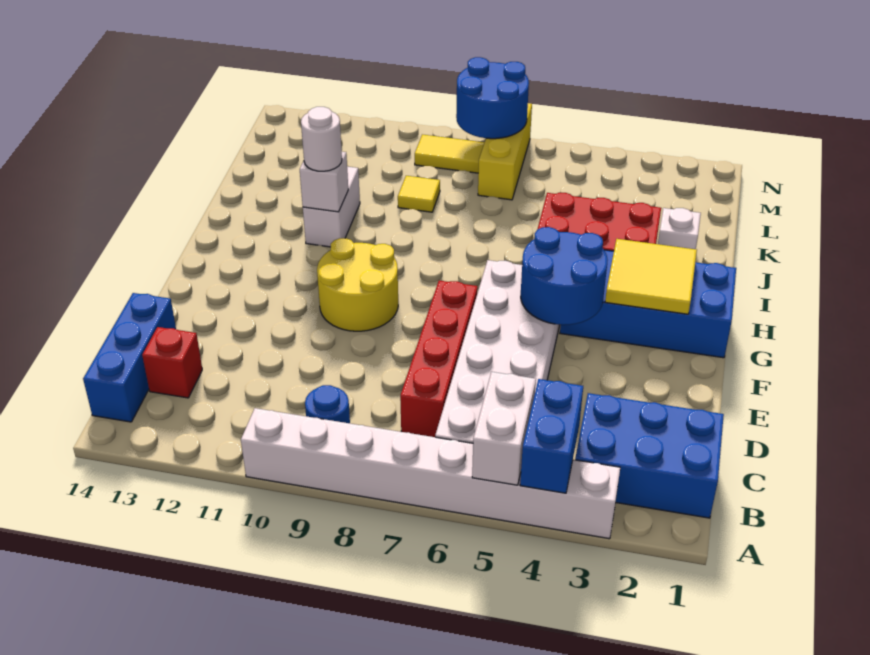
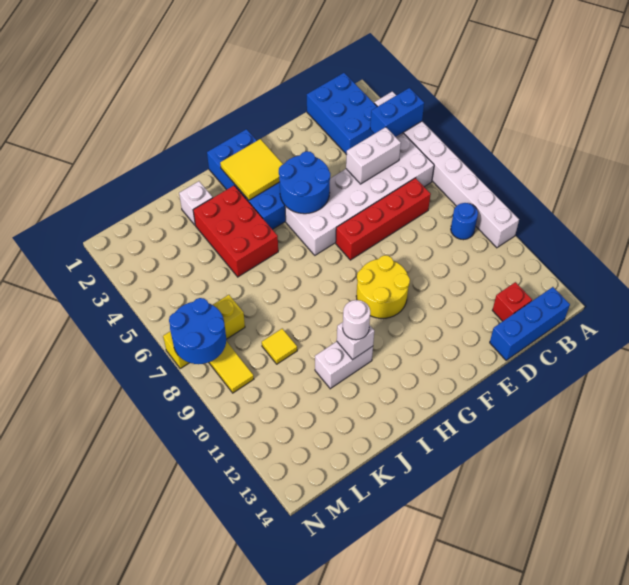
white 1x2 brick [472,372,536,485] -> white 1x2 brick moved to [346,127,401,184]

